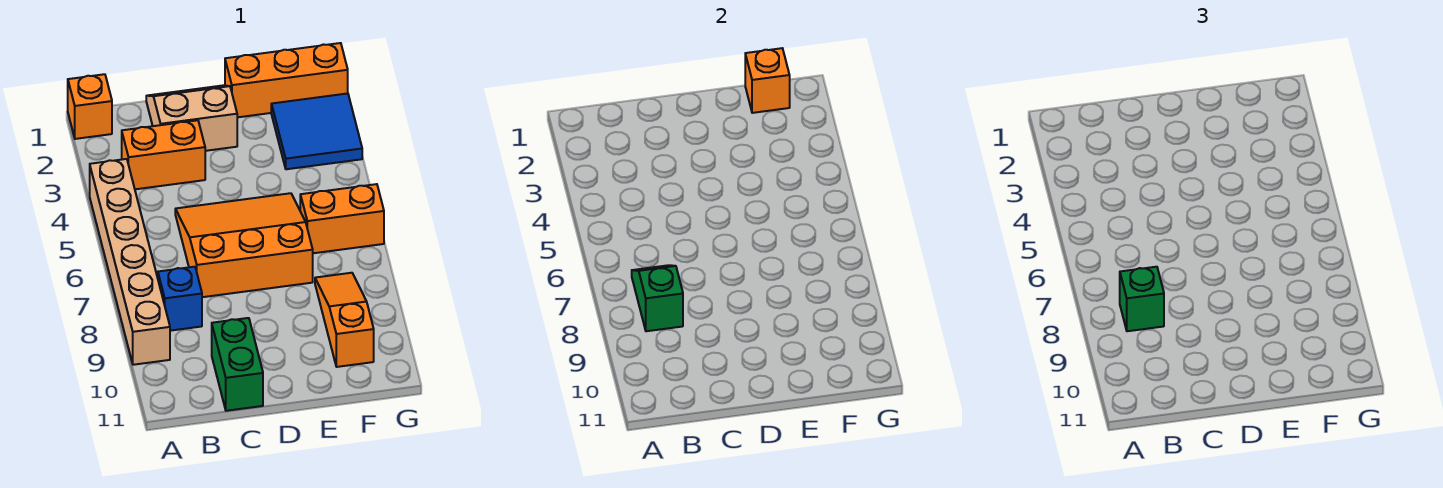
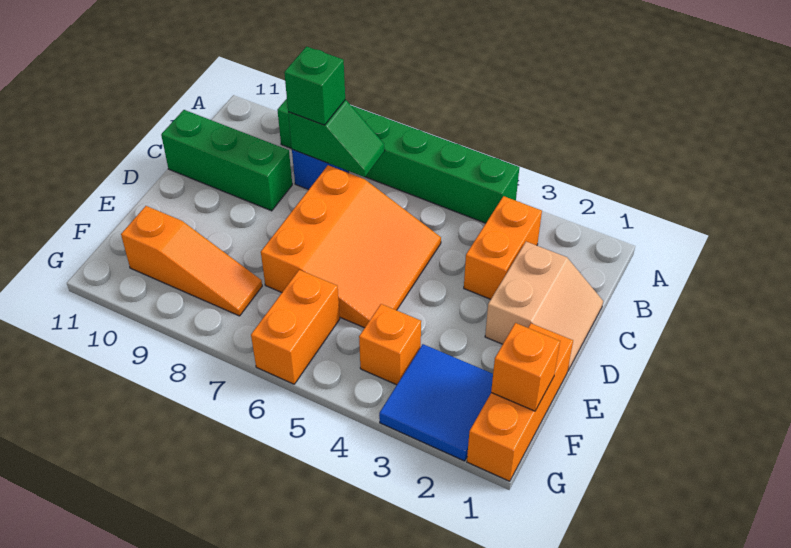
orange 1x1 brick [68,74,112,139] -> orange 1x1 brick moved to [359,304,421,385]
tan 1x6 brick [90,159,170,365] -> green 1x6 brick [277,99,519,223]
green 1x2 brick [212,318,263,411] -> green 1x3 brick [161,110,292,211]

